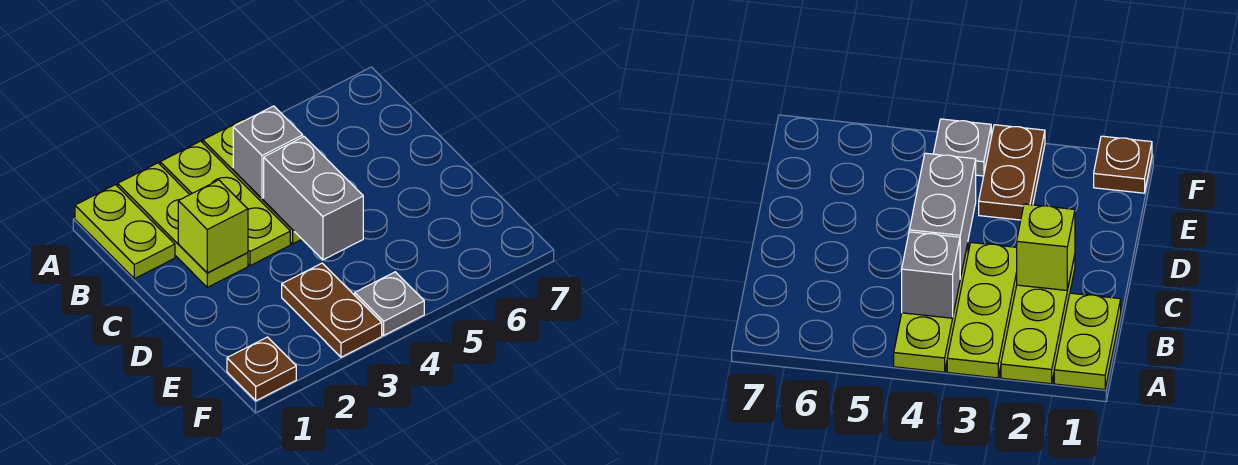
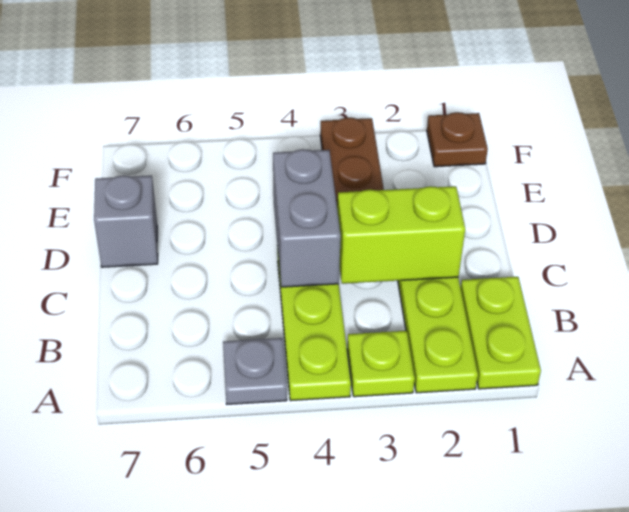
lime 1x3 plate [160,141,290,266] -> lime 1x1 plate [347,331,415,397]
grey 1x1 brick [233,106,303,199] -> grey 1x1 brick moved to [94,176,158,267]
lime 1x1 brick [178,180,248,273] -> lime 1x2 brick [337,186,465,284]
grey 1x1 plate [355,272,424,335] -> grey 1x1 plate moved to [223,338,287,404]

